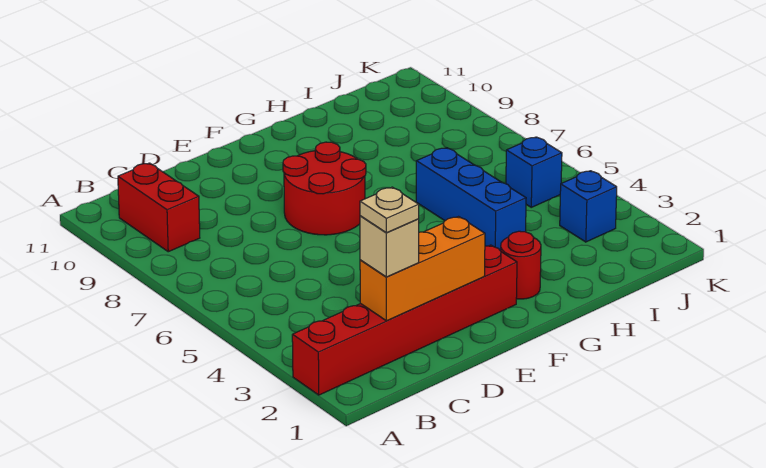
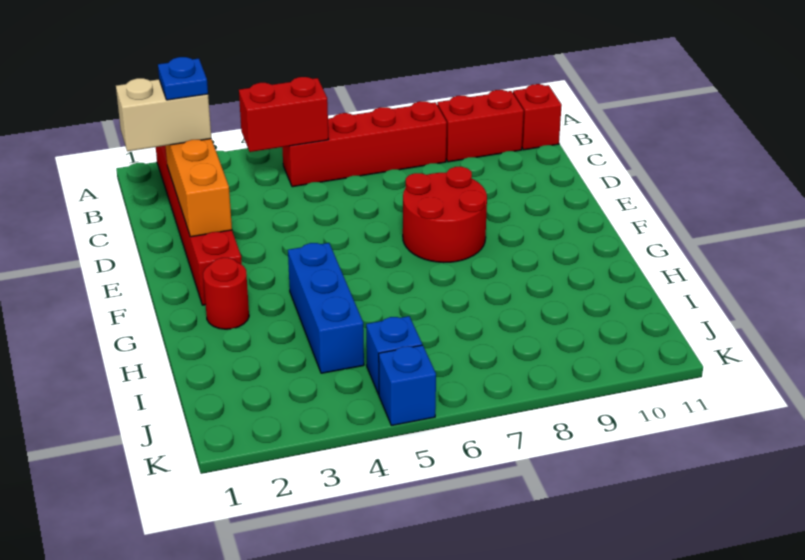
none -> red 1x2 brick [239,77,329,152]
none -> red 1x4 brick [282,101,447,187]
none -> red 1x1 brick [513,84,562,150]
tan 1x1 brick [360,216,419,277] -> tan 1x2 brick [116,78,211,151]
tan 1x1 plate [360,187,419,233] -> blue 1x1 plate [158,57,208,100]
blue 1x3 brick [416,148,526,251] -> blue 1x3 brick turned to [288,243,364,373]
blue 1x1 brick [560,171,617,242] -> blue 1x1 brick moved to [379,345,436,426]

